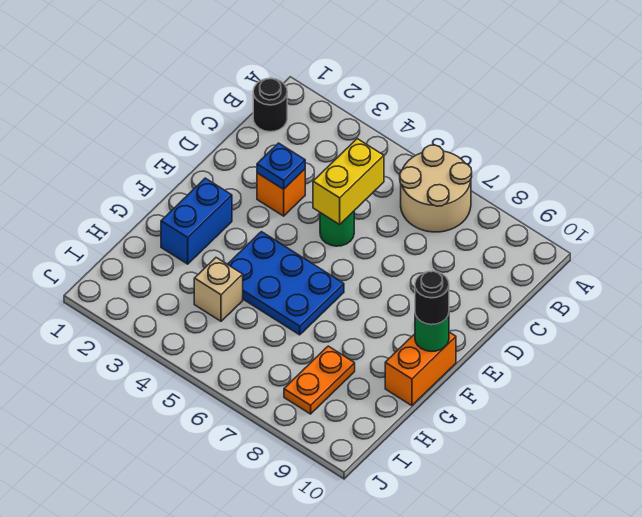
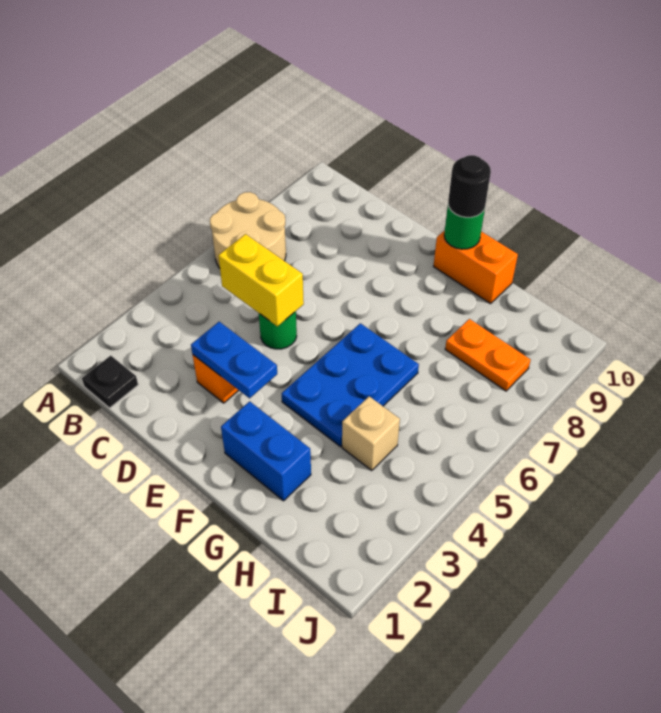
black 1x1 round brick [253,78,287,132] -> black 1x1 plate [82,356,138,408]
blue 1x1 plate [257,143,305,189] -> blue 1x2 plate [191,322,277,398]

